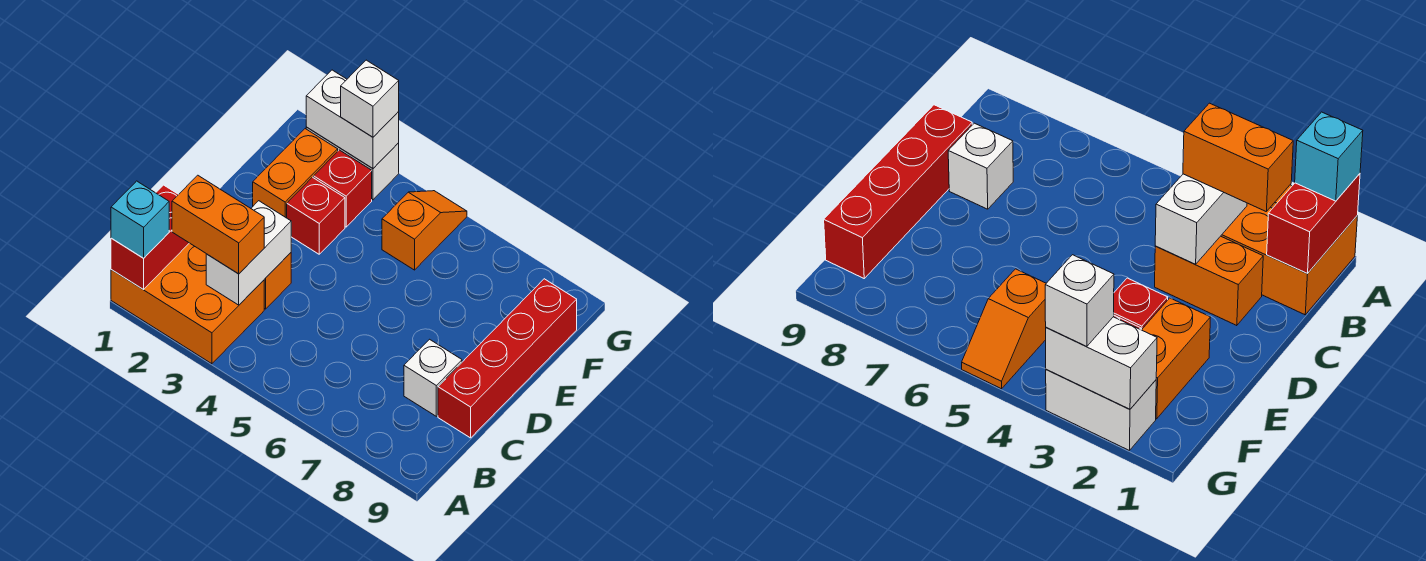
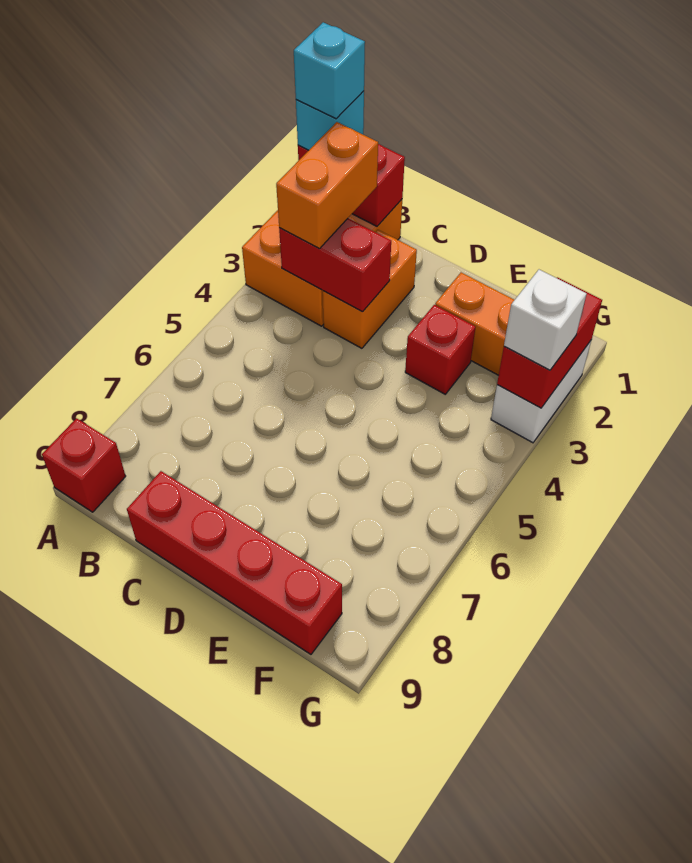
none -> cyan 1x1 brick [294,22,365,119]
white 1x2 brick [206,201,291,305] -> red 1x2 brick [279,219,391,312]
white 1x1 brick [404,339,462,416] -> none
red 1x1 brick [314,150,372,227] -> red 1x1 brick moved to [42,418,126,512]
orange 1x2 slope [382,191,467,270] -> none
white 1x2 brick [306,70,399,168] -> red 1x2 brick [497,277,602,408]

